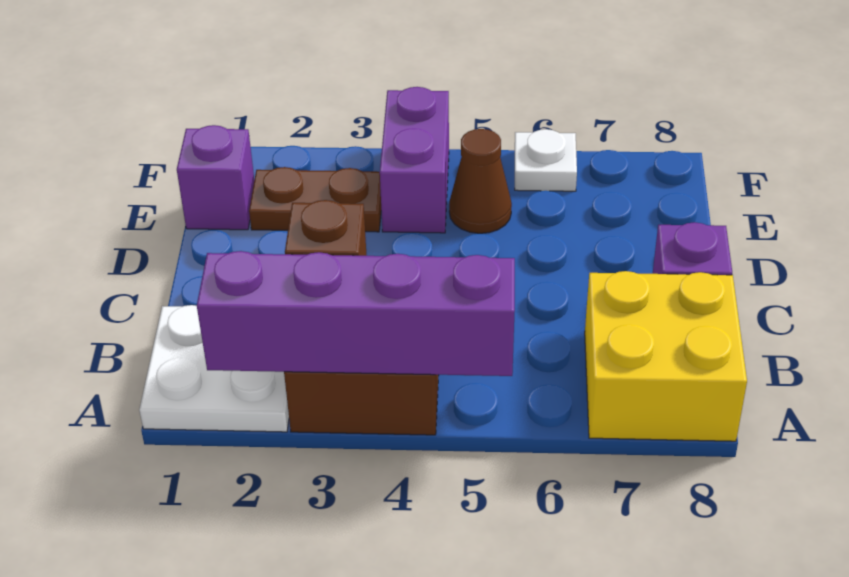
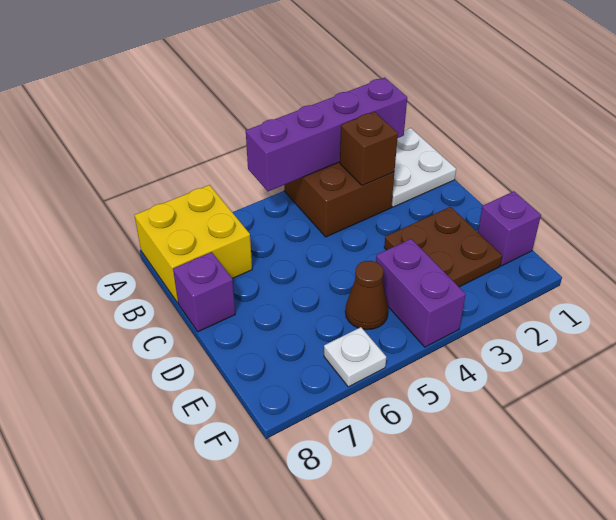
brown 1x2 plate [249,167,381,232] -> brown 2x2 plate [384,207,502,287]

